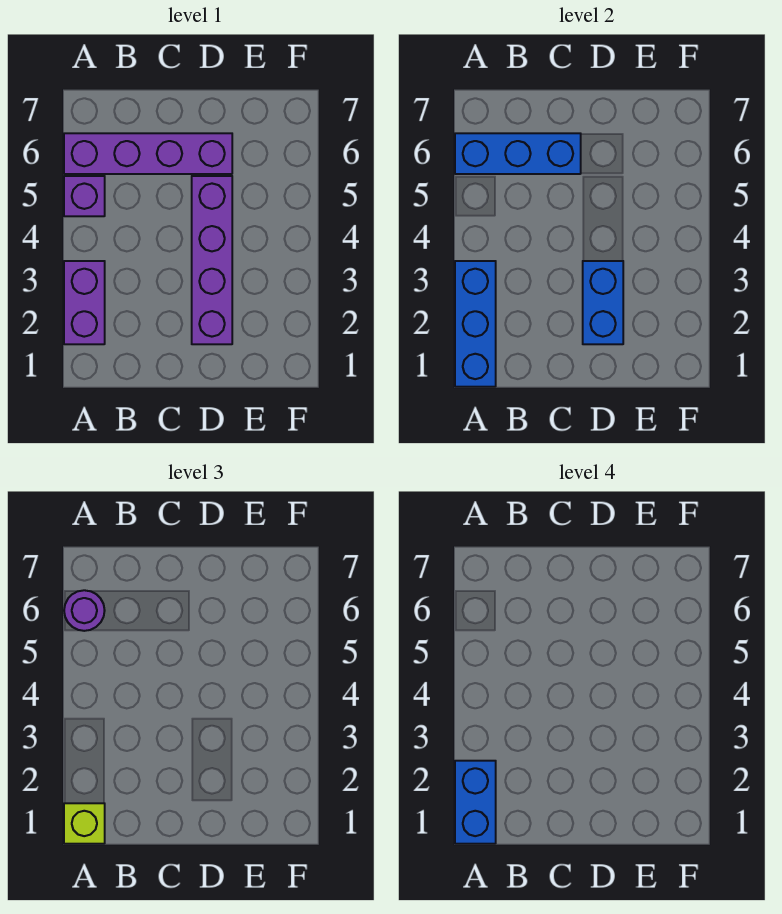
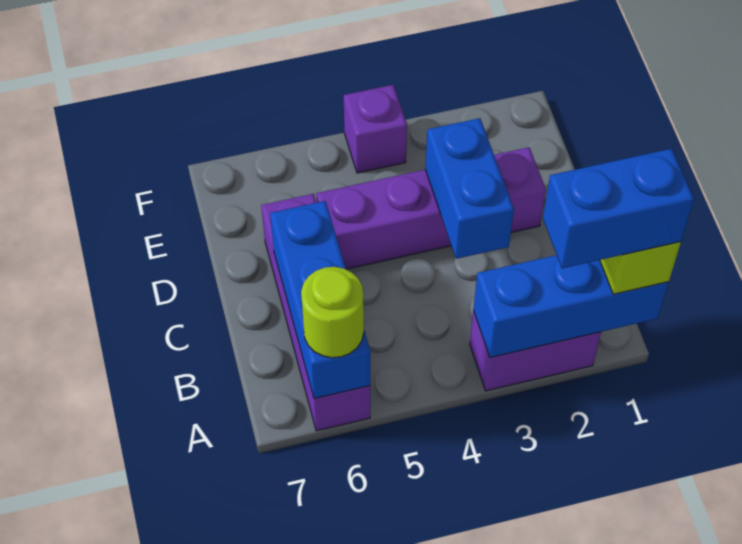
purple 1x1 brick [64,176,105,216] -> purple 1x1 brick moved to [344,85,407,173]
purple 1x1 round brick [64,590,105,631] -> lime 1x1 round brick [301,267,364,358]
blue 1x2 brick [583,261,623,344] -> blue 1x2 brick turned to [425,118,514,259]

